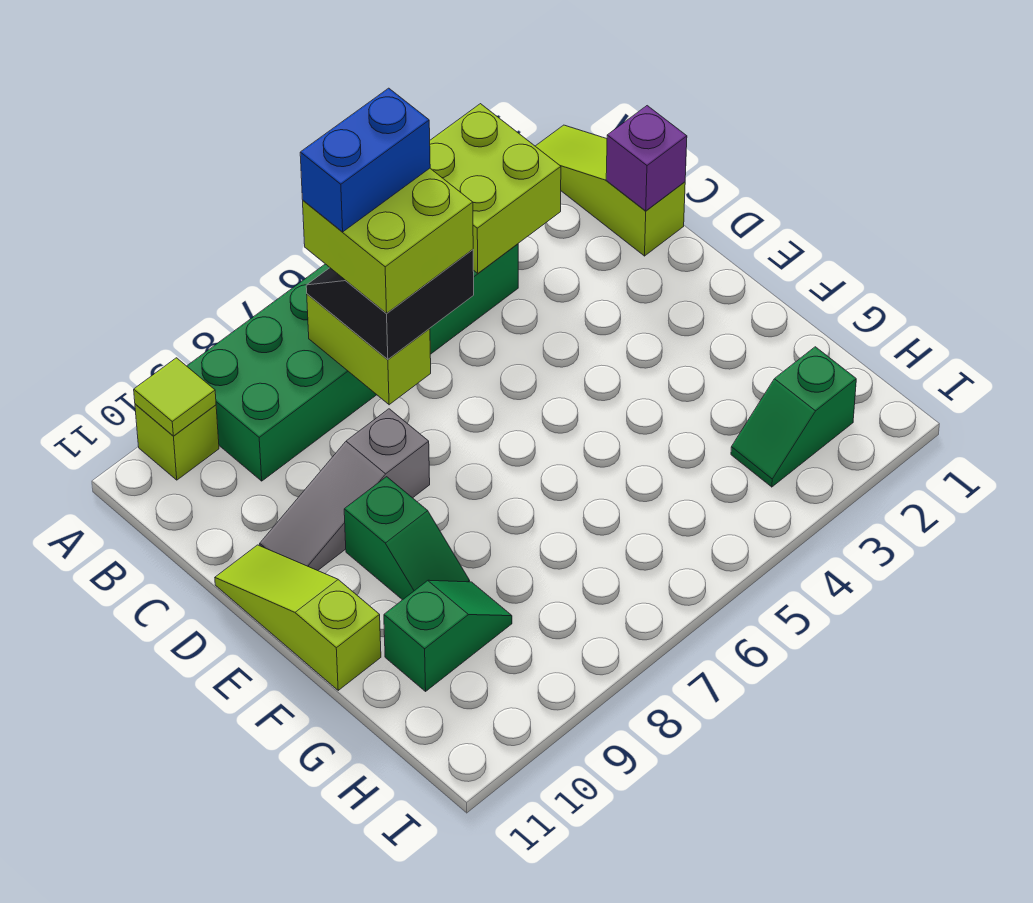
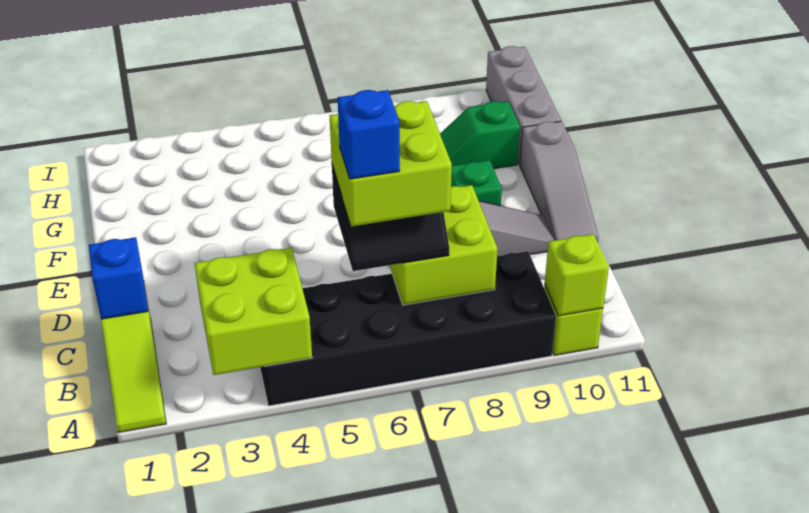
green 2x6 brick [187,244,518,481] -> black 2x6 brick [260,251,556,406]
lime 1x1 tile [134,358,216,436] -> lime 1x1 brick [545,234,609,316]
blue 1x2 brick [300,88,430,232] -> blue 1x1 brick [338,90,400,179]
lime 1x2 brick [307,294,431,405] -> lime 2x2 brick [390,185,498,305]
purple 1x1 brick [606,106,687,211] -> blue 1x1 brick [89,237,148,319]
lime 1x3 slope [215,545,381,690] -> grey 1x3 slope [520,121,598,242]
none -> grey 1x3 brick [486,46,561,165]
green 1x2 slope [731,347,856,487] -> none

